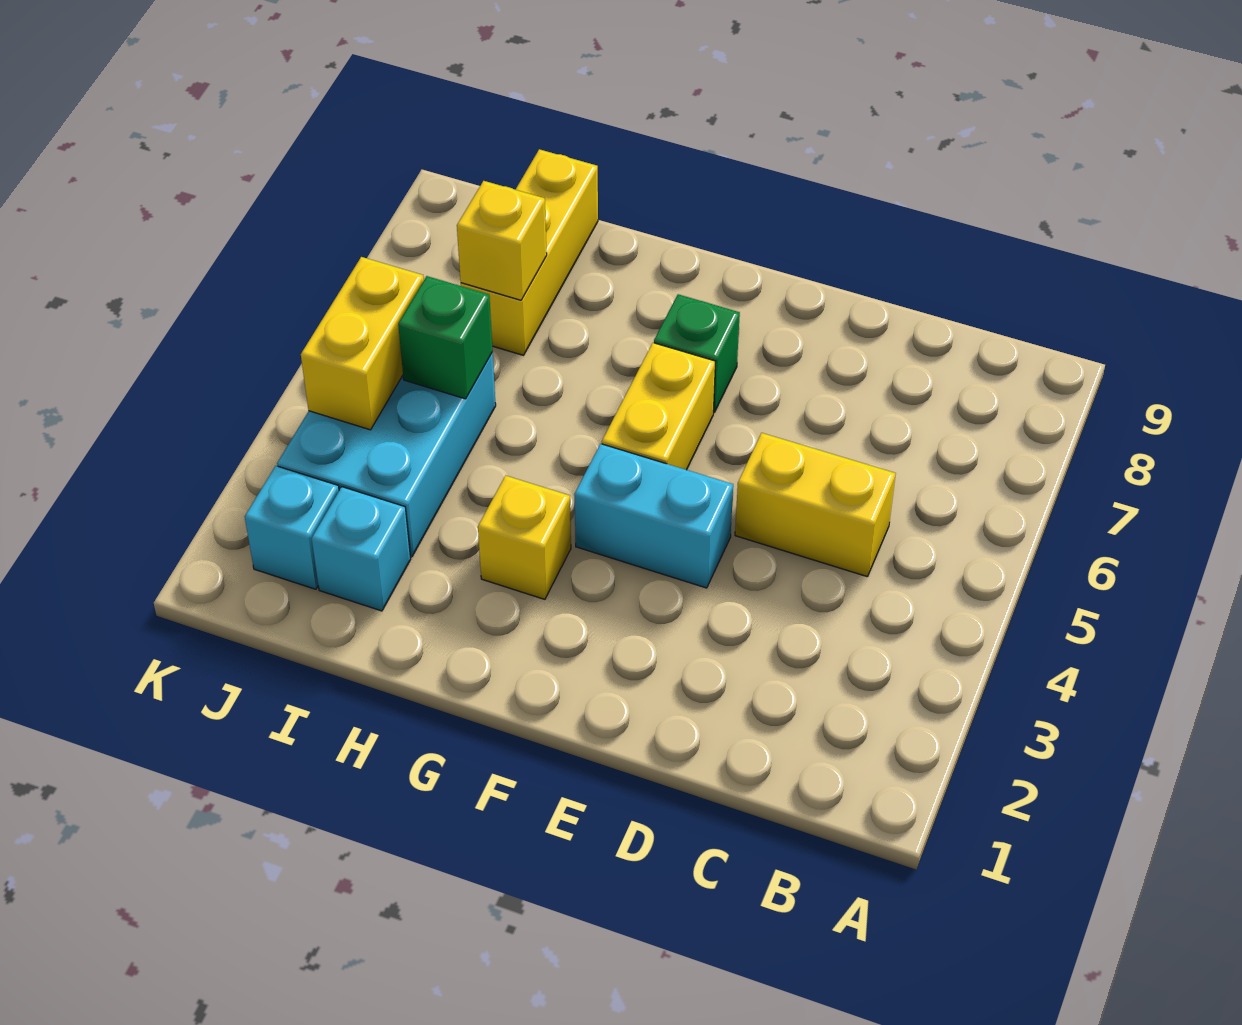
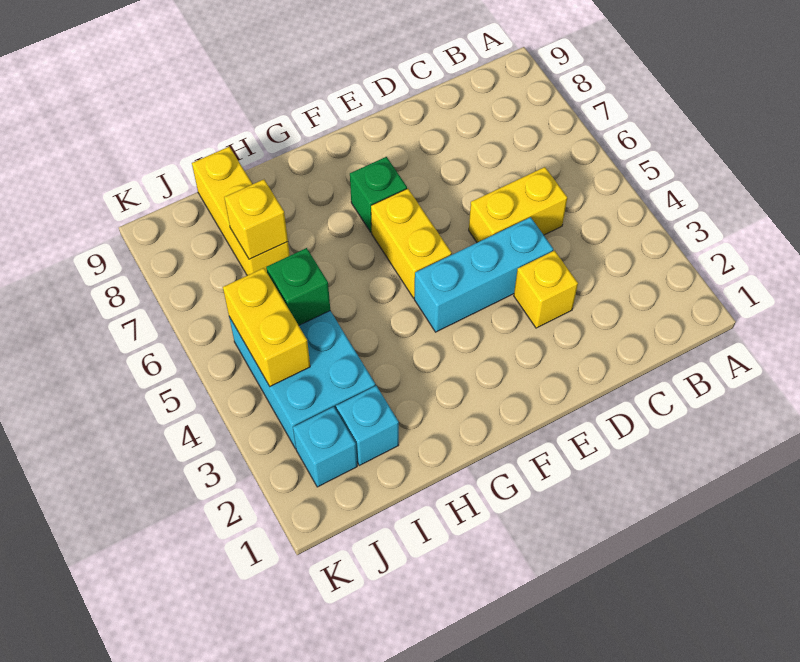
cyan 1x2 brick [574,444,733,588] -> cyan 1x3 brick [414,217,553,332]
yellow 1x1 brick [478,476,571,599] -> yellow 1x1 brick moved to [514,251,578,328]

